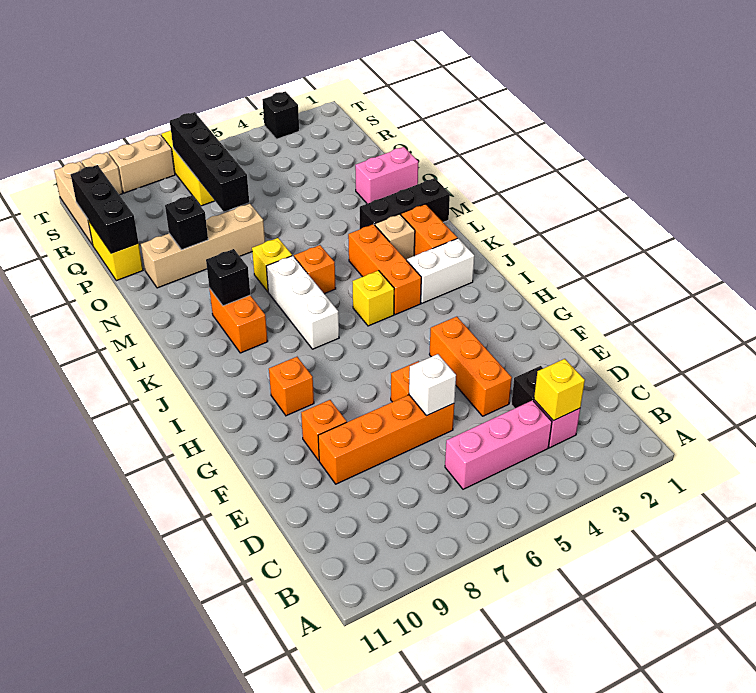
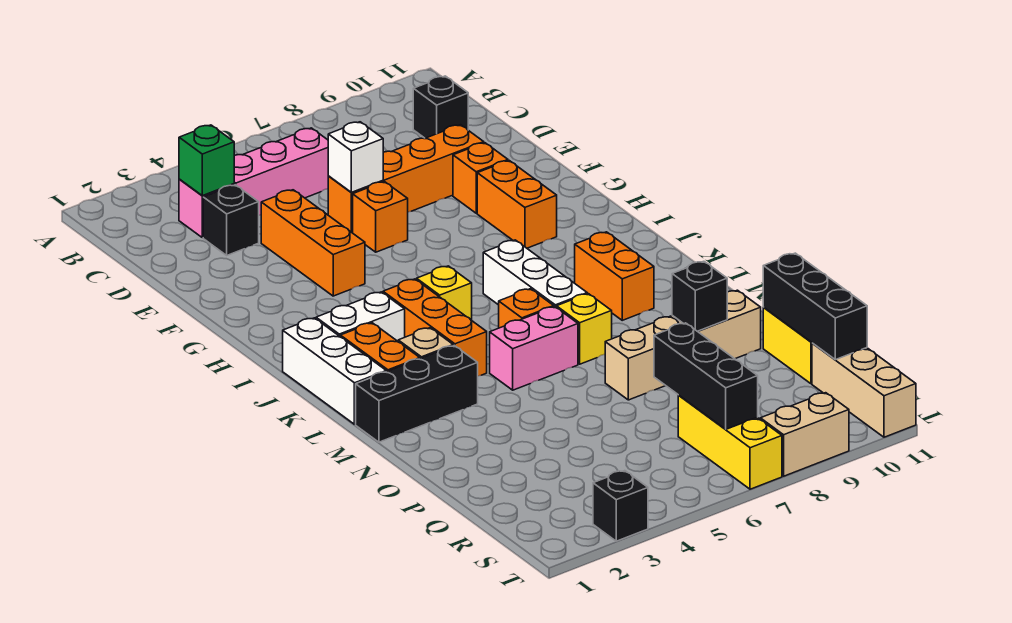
yellow 1x1 brick [534,359,585,421] -> green 1x1 brick [179,125,234,196]
orange 1x1 brick [269,357,314,416] -> orange 1x2 brick [477,161,557,248]
none -> white 1x3 brick [283,318,386,424]
black 1x1 brick [206,249,250,306] -> black 1x1 brick moved to [413,76,468,138]
pink 1x2 brick [355,147,418,204] -> pink 1x2 brick moved to [490,307,578,390]
black 1x4 brick [170,112,249,212] -> black 1x3 brick [654,323,758,429]
tan 1x1 brick [82,152,123,195] -> none

